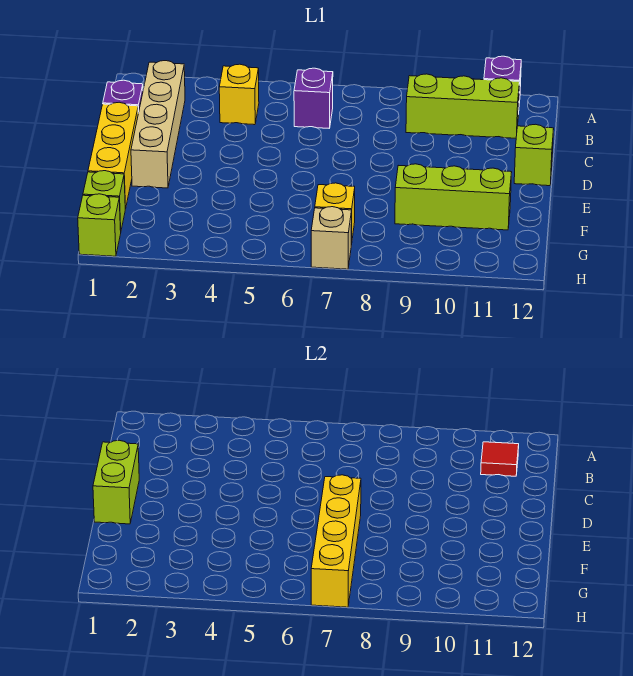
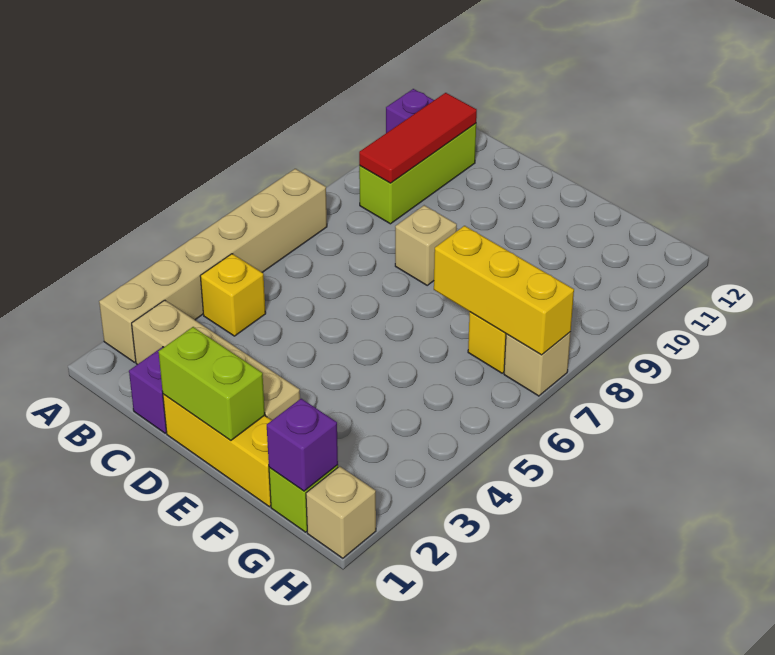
none -> tan 1x6 brick [99,169,327,362]
purple 1x1 brick [294,68,333,128] -> purple 1x1 brick moved to [267,399,338,491]
red 1x1 tile [481,442,519,476] -> red 1x3 tile [359,93,477,183]
none -> tan 1x1 brick [395,205,457,285]
lime 1x1 brick [514,124,554,186] -> none
yellow 1x4 brick [311,475,361,607] -> yellow 1x3 brick [434,226,574,355]
lime 1x3 brick [395,164,512,230] -> none
lime 1x1 brick [78,194,121,256] -> tan 1x1 brick [306,466,376,558]

